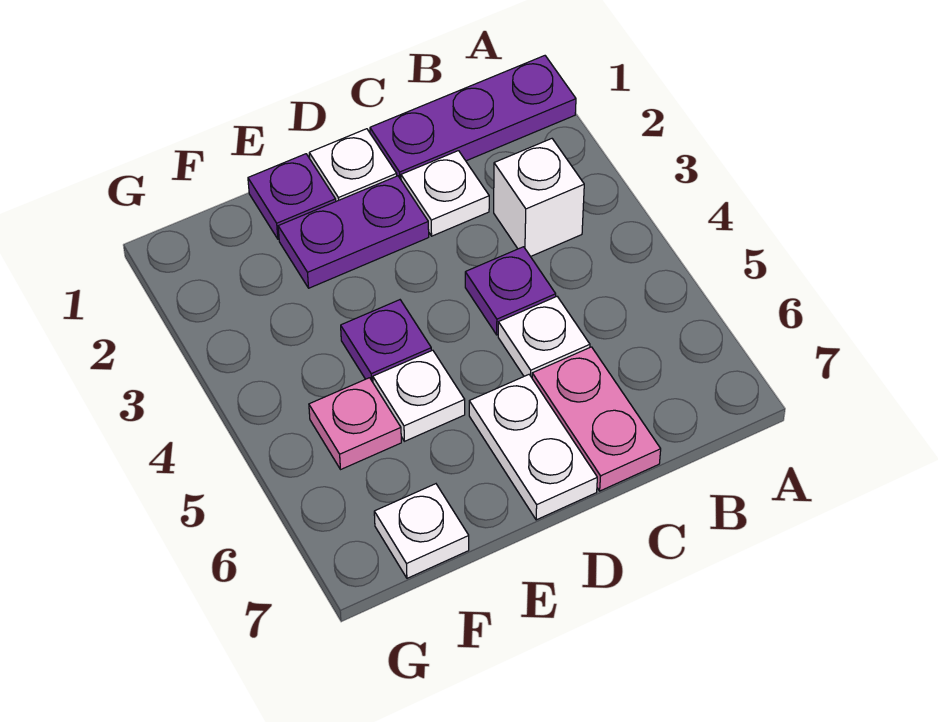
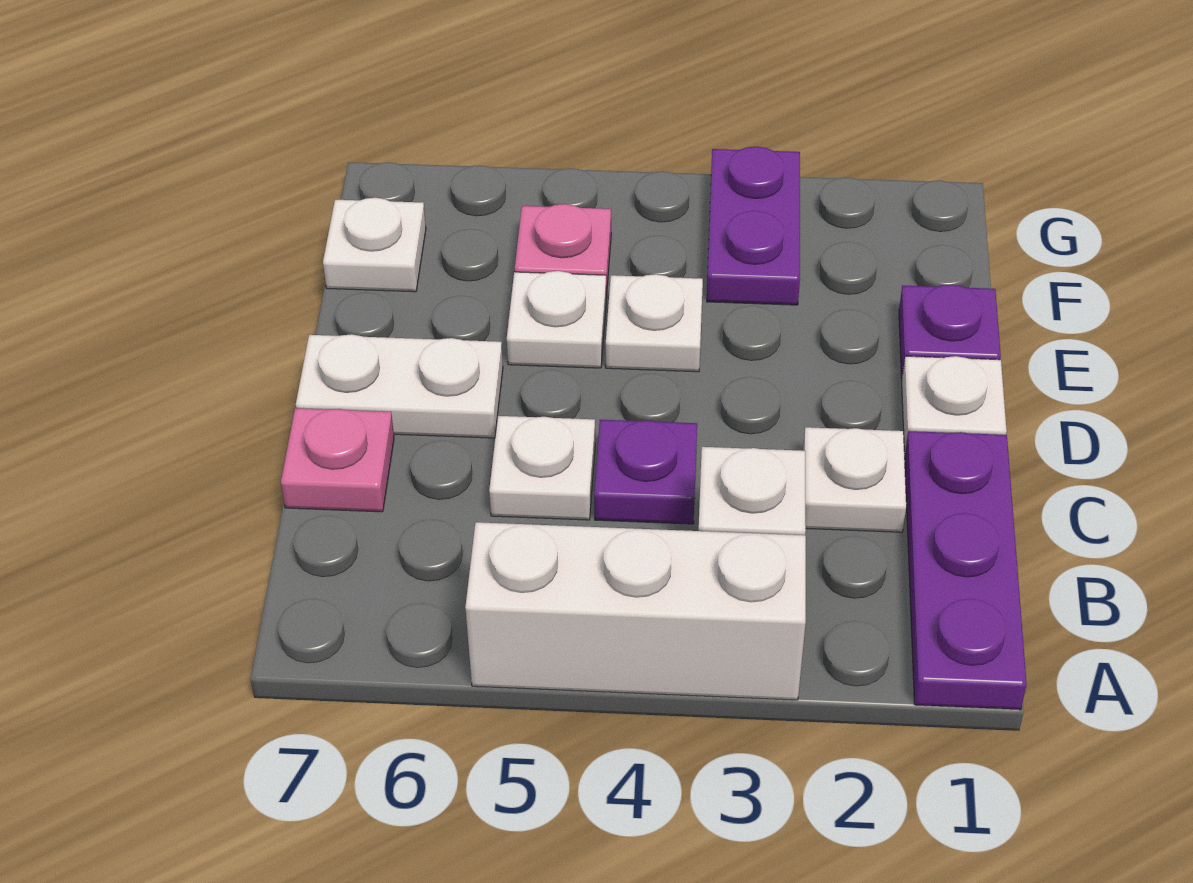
none -> white 1x3 brick [465,522,806,700]
pink 1x2 plate [532,347,661,491] -> pink 1x1 plate [281,408,394,512]
purple 1x2 plate [278,176,429,288] -> purple 1x2 plate moved to [707,147,800,305]
purple 1x1 plate [341,300,431,382] -> white 1x1 plate [606,274,703,372]

